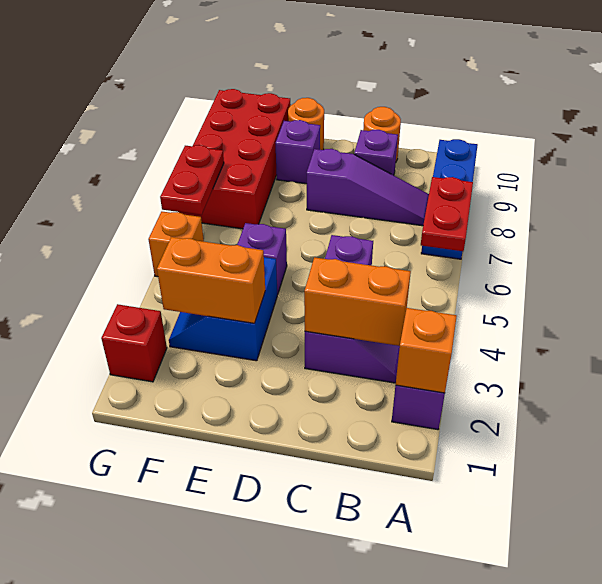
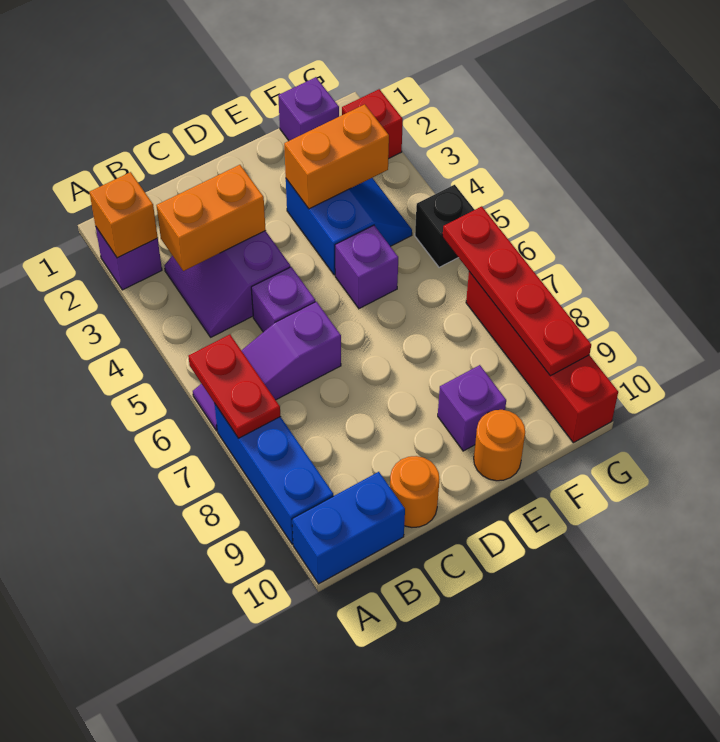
none -> blue 1x2 brick [292,472,405,584]
purple 1x3 slope [307,149,429,226] -> purple 1x3 slope moved to [193,302,341,431]
purple 1x1 brick [354,130,398,175] -> purple 1x1 brick moved to [278,77,339,141]
red 2x4 brick [179,89,291,229] -> red 1x4 brick [466,272,618,443]
orange 1x1 brick [148,212,204,277] -> black 1x1 brick [415,185,475,267]
red 1x2 plate [160,145,224,215] -> red 1x4 plate [443,206,591,376]

